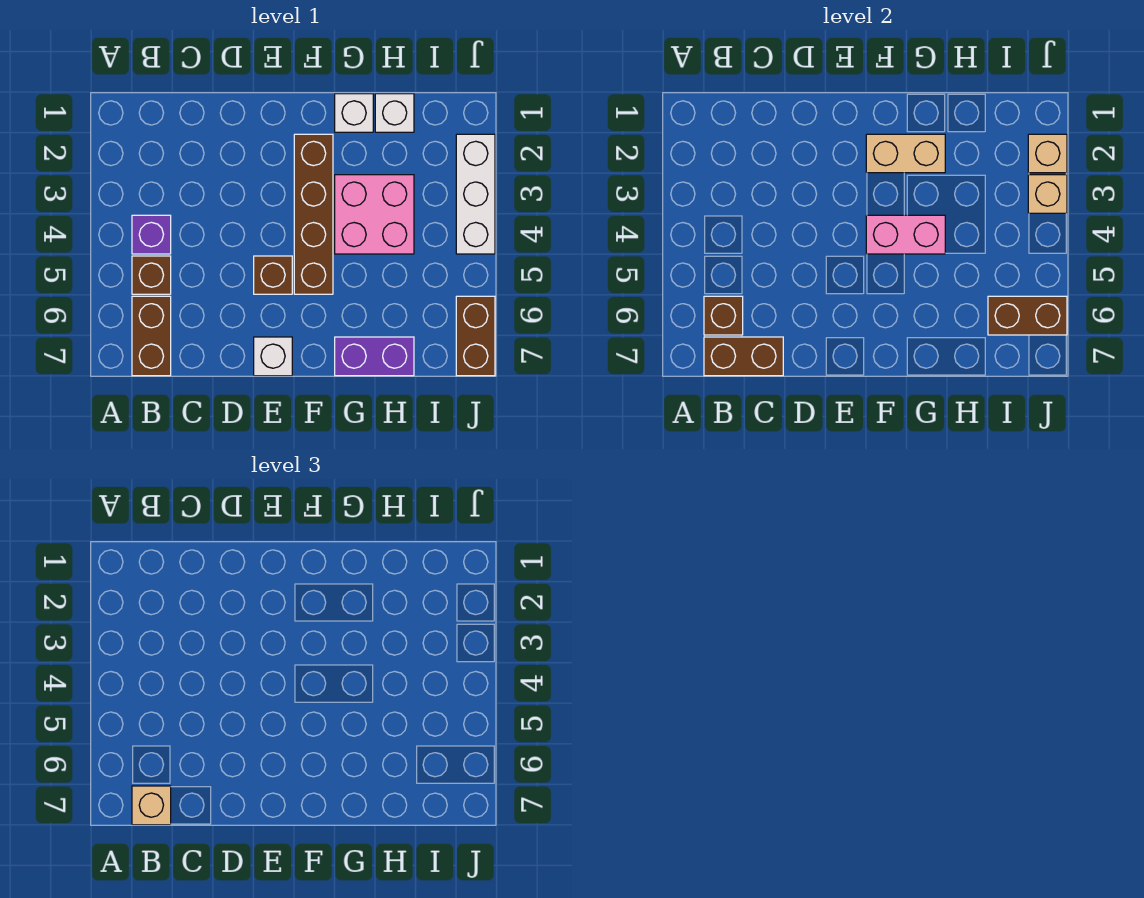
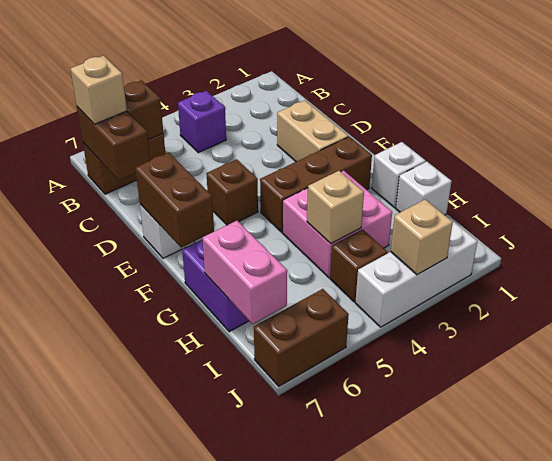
brown 1x1 brick [132,256,171,294] -> brown 1x1 brick moved to [330,229,388,302]
brown 1x4 brick [294,134,333,294] -> brown 1x3 brick [260,137,372,232]
tan 1x2 brick [866,134,945,173] -> tan 1x2 brick moved to [277,100,348,162]
pink 1x2 brick [866,215,945,254] -> pink 1x2 brick moved to [202,221,287,324]
brown 1x2 brick [988,296,1067,335] -> brown 1x2 brick moved to [135,153,214,248]
tan 1x1 brick [1028,134,1067,173] -> tan 1x1 brick moved to [307,171,364,244]

